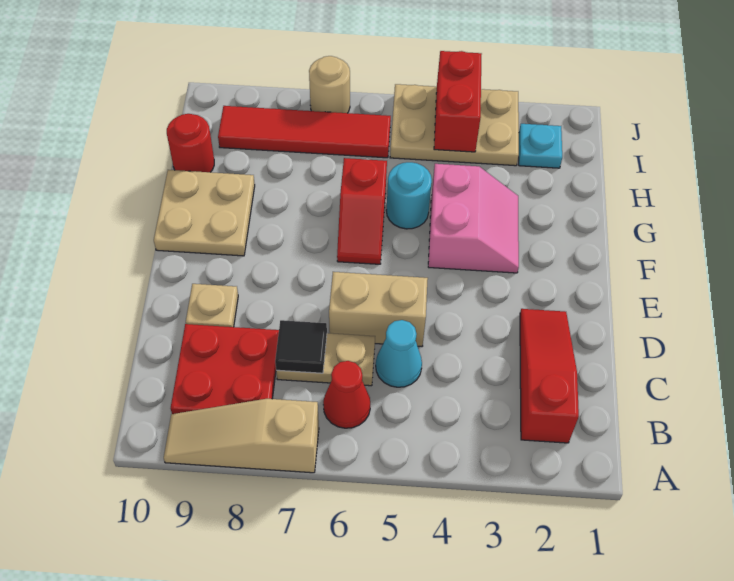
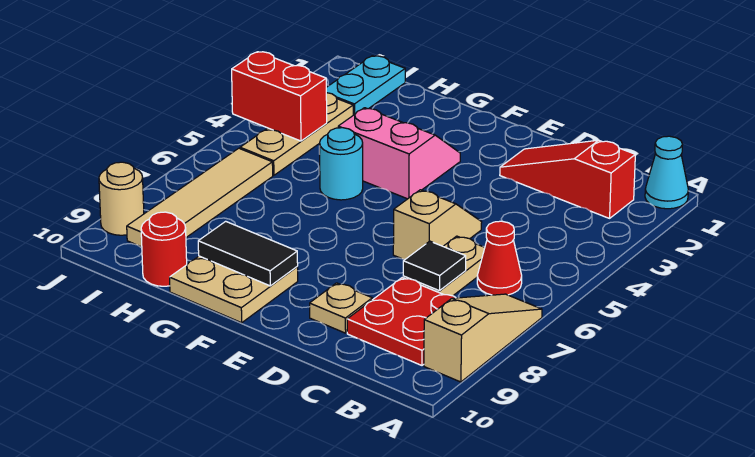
tan 1x3 slope [164,399,319,473] -> tan 1x3 slope turned to [424,294,542,382]
cyan 1x1 cone [376,320,422,387] -> cyan 1x1 cone moved to [645,136,688,209]
tan 1x2 brick [329,272,428,347] -> tan 1x2 slope [393,190,482,259]
red 1x2 slope [337,158,387,264] -> none
none -> black 1x2 tile [198,221,298,286]
cyan 1x1 plate [519,124,562,168] -> cyan 1x2 plate [326,56,405,115]
tan 2x3 plate [390,84,519,166] -> tan 1x3 plate [240,93,353,175]
red 1x4 tile [218,106,391,158] -> tan 1x4 tile [127,148,273,247]
tan 1x1 round brick [309,56,350,113] -> tan 1x1 round brick moved to [99,162,144,235]

